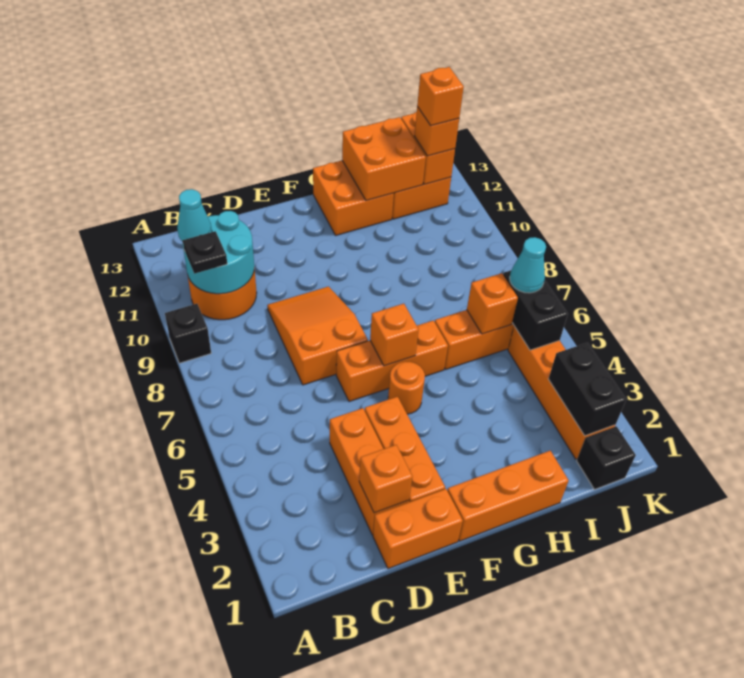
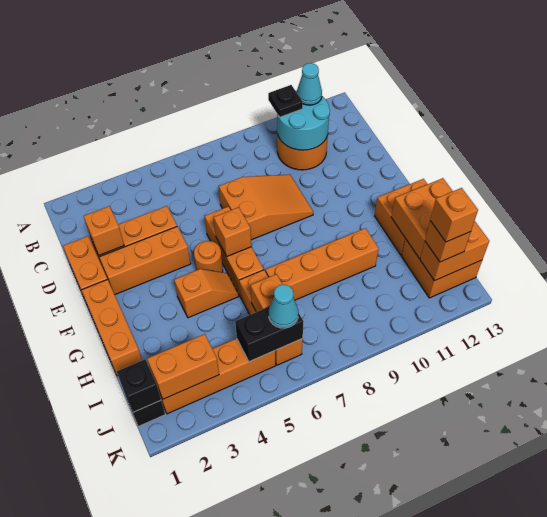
black 1x1 brick [165,304,211,363] -> black 1x1 brick moved to [117,359,161,412]
none -> orange 1x2 slope [174,269,239,318]
none -> orange 1x4 brick [265,228,379,300]
black 1x2 brick [549,343,626,436] -> orange 1x2 brick [147,334,219,399]

